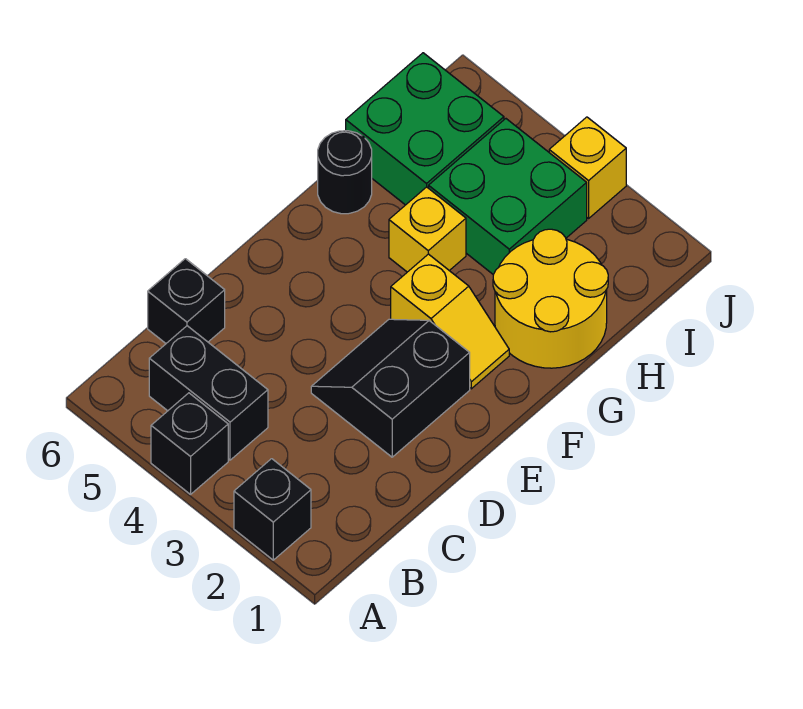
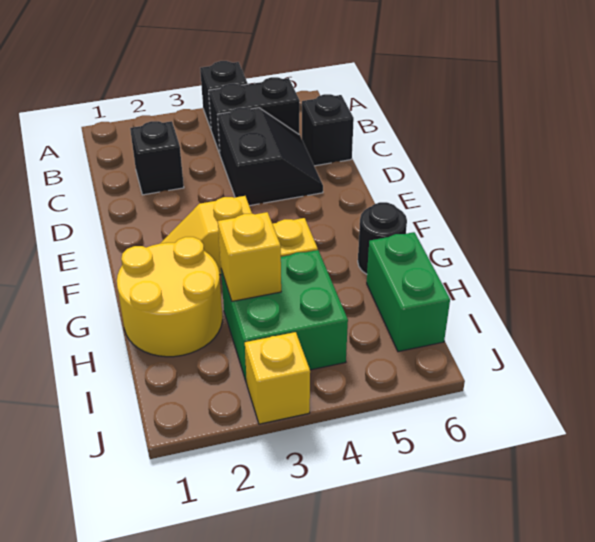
black 1x1 brick [234,459,311,560] -> black 1x1 brick moved to [130,121,184,195]
black 2x2 slope [311,319,470,457] -> black 2x2 slope moved to [218,108,323,206]
none -> yellow 1x1 brick [218,212,281,301]
green 2x2 brick [346,53,504,205] -> green 1x2 brick [367,232,450,352]

